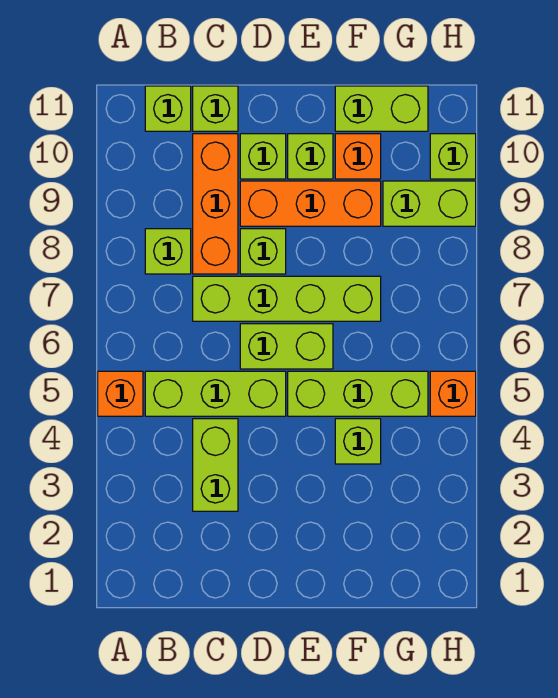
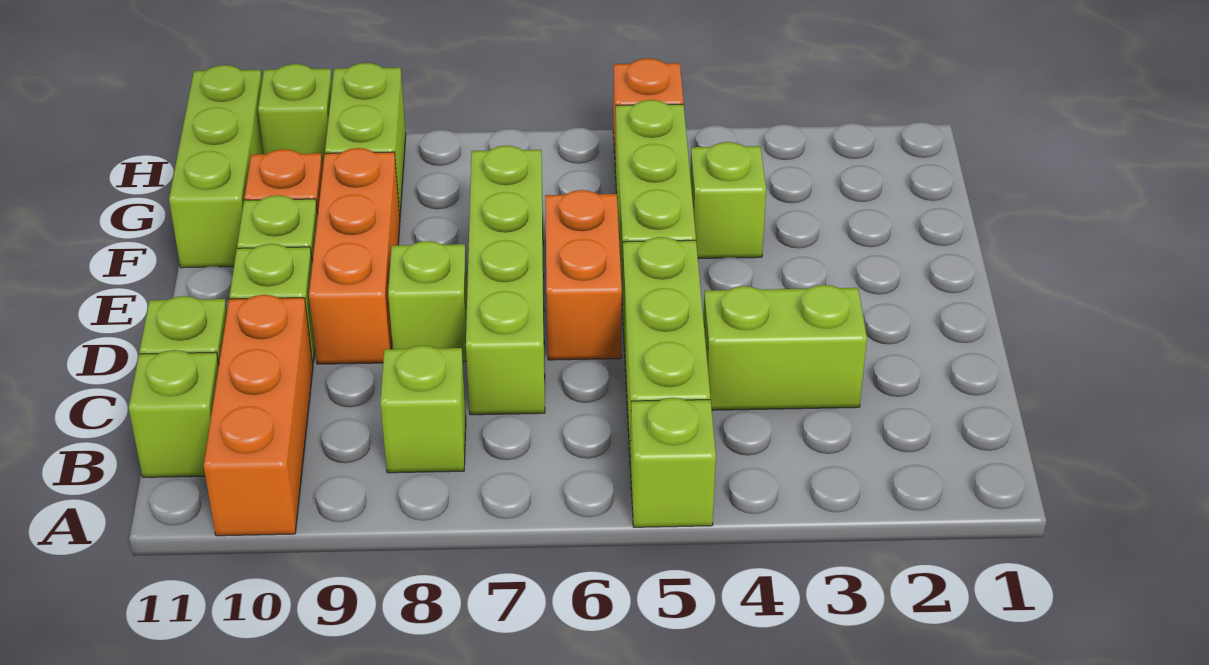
orange 1x1 brick [98,371,143,416] -> lime 1x1 brick [630,398,716,527]
orange 1x3 brick [193,134,238,274] -> orange 1x3 brick turned to [204,295,313,536]
lime 1x2 brick [240,324,333,369] -> orange 1x2 brick [545,190,622,360]
lime 1x2 brick [335,86,428,131] -> lime 1x3 brick [169,65,264,268]

